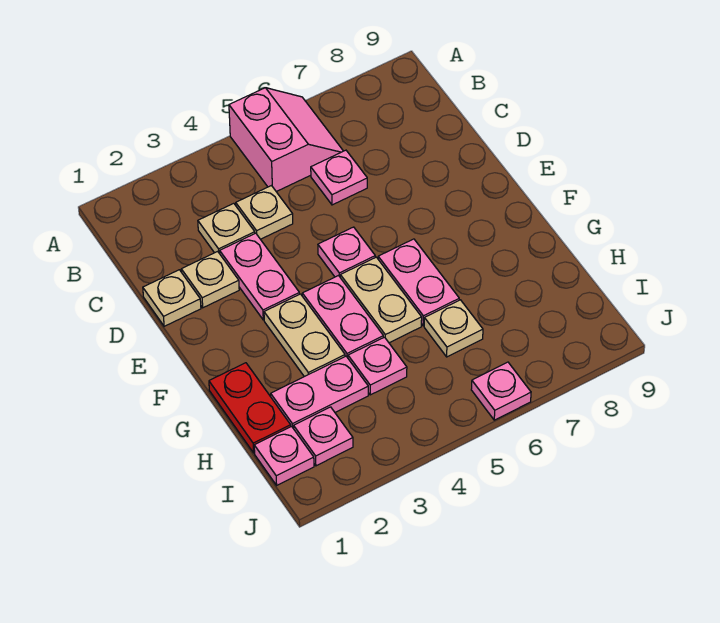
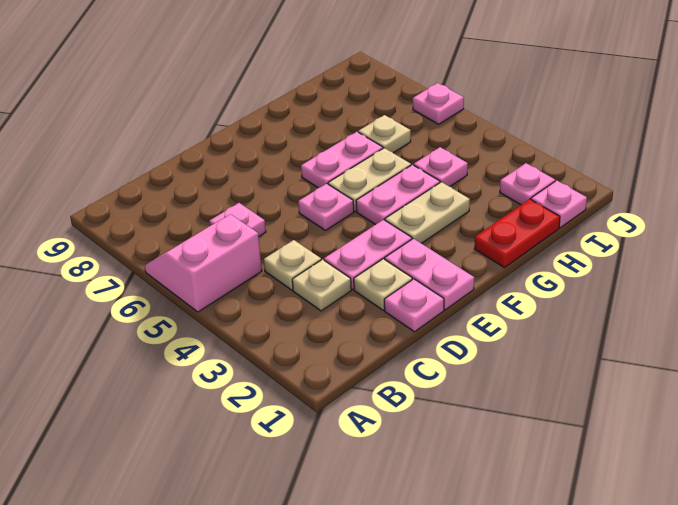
tan 1x1 plate [143,270,201,326] -> pink 1x1 plate [384,279,444,332]
pink 1x2 plate [271,356,368,429] -> pink 1x2 plate moved to [385,239,474,310]

